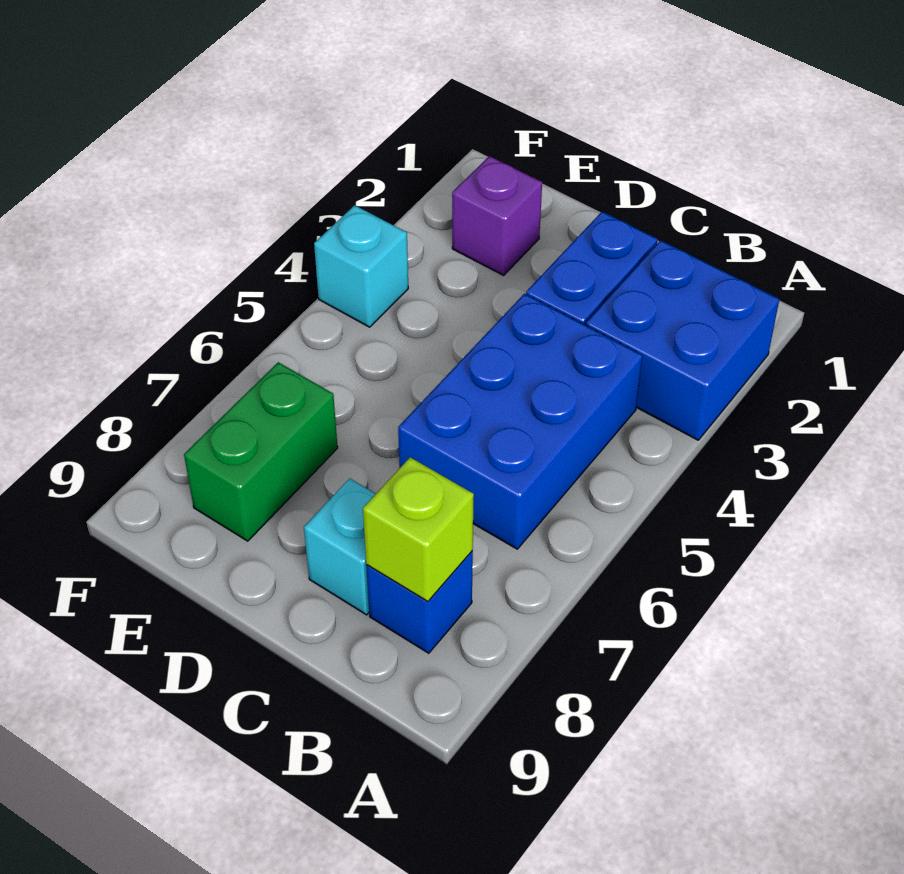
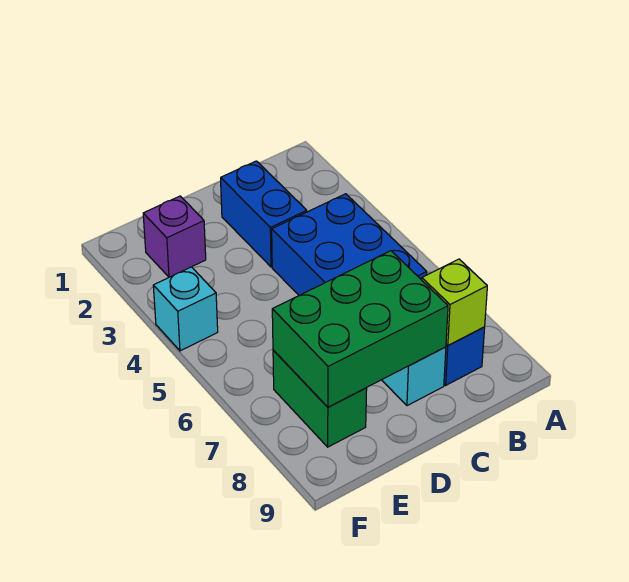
blue 2x2 brick [586,240,779,440] -> none
none -> green 2x3 brick [272,251,448,407]

